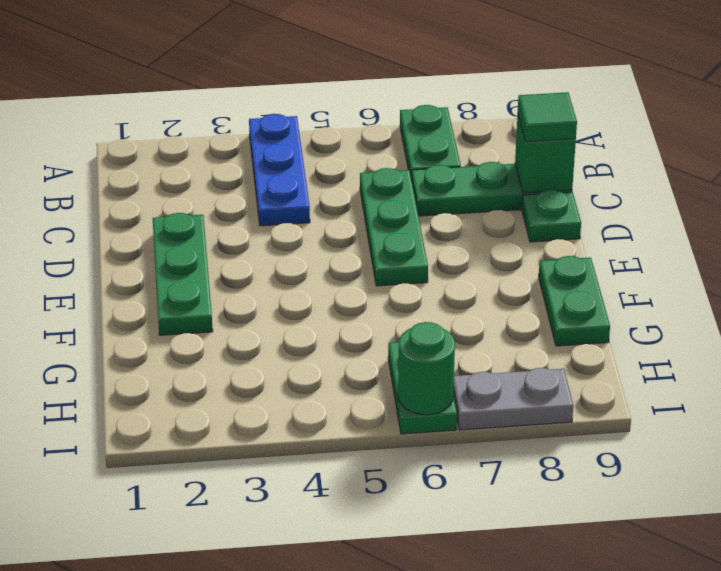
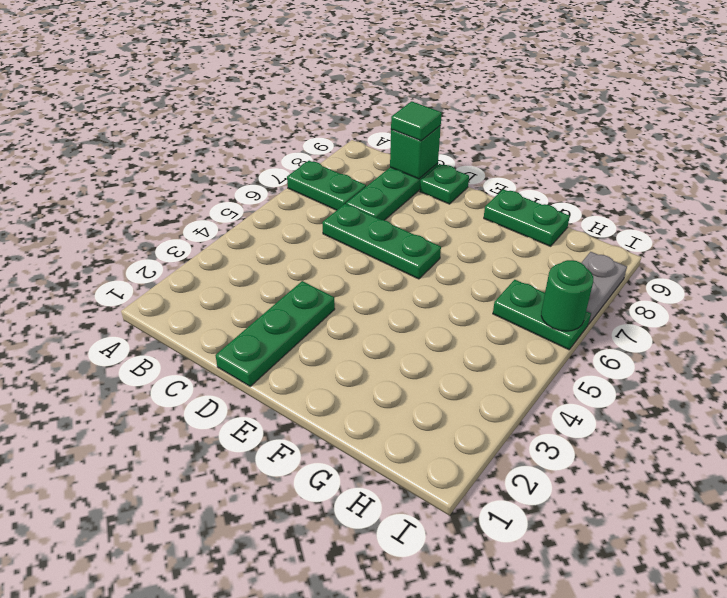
blue 1x3 plate [249,114,310,226] -> none
green 1x3 plate [153,213,213,335] -> green 1x3 plate turned to [215,281,335,386]

